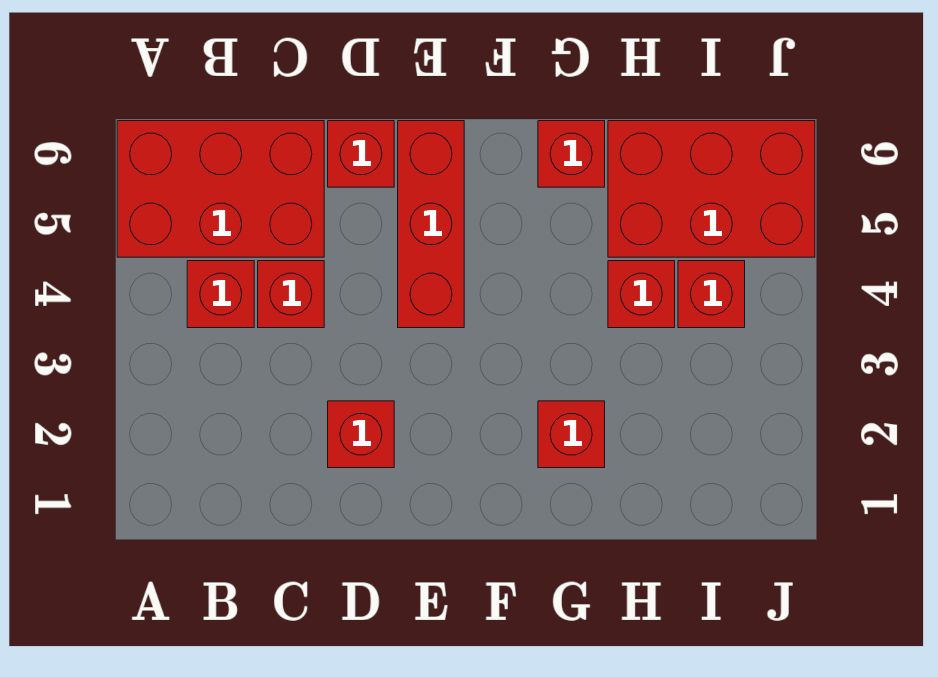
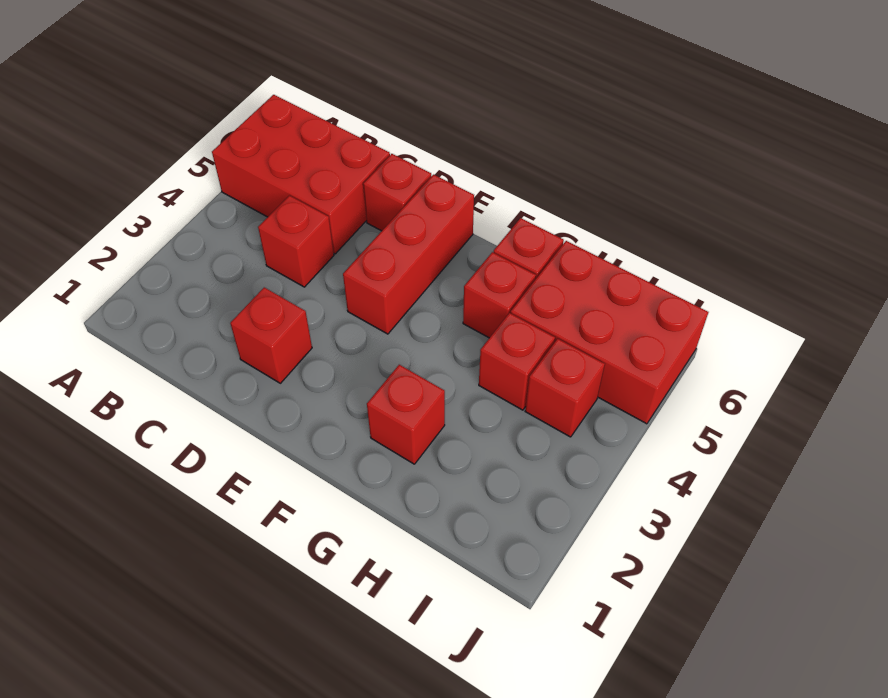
red 1x1 brick [187,261,254,328] -> red 1x1 brick moved to [463,252,536,338]

